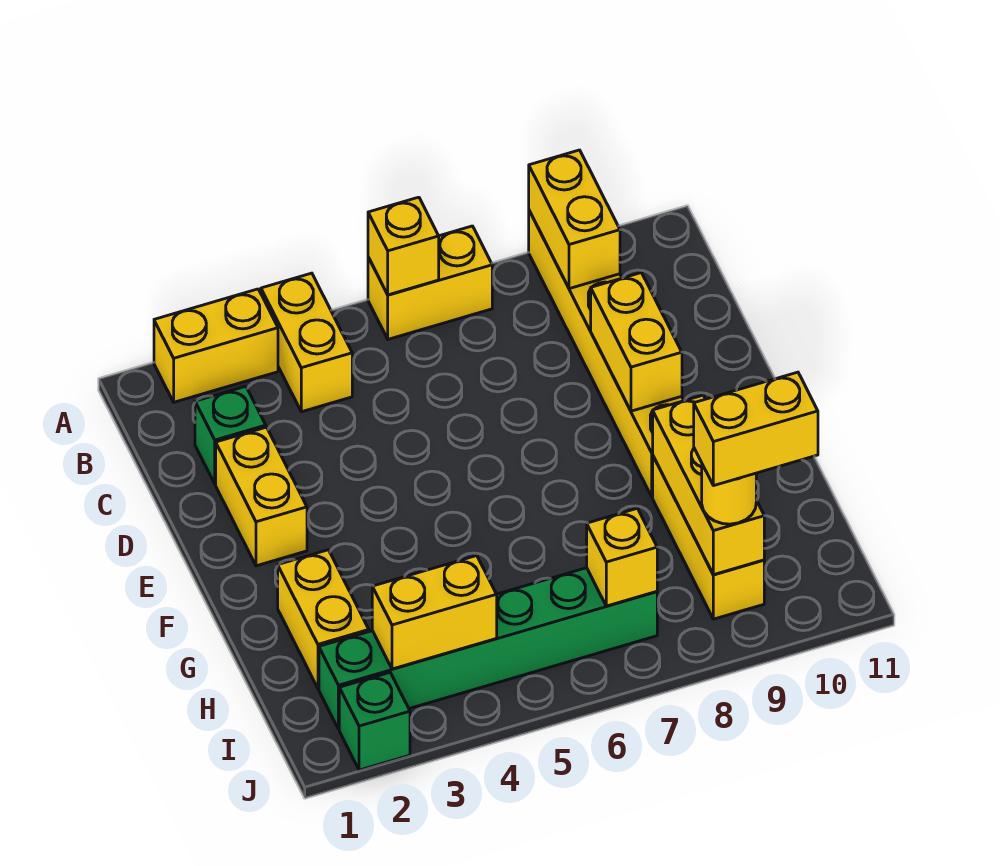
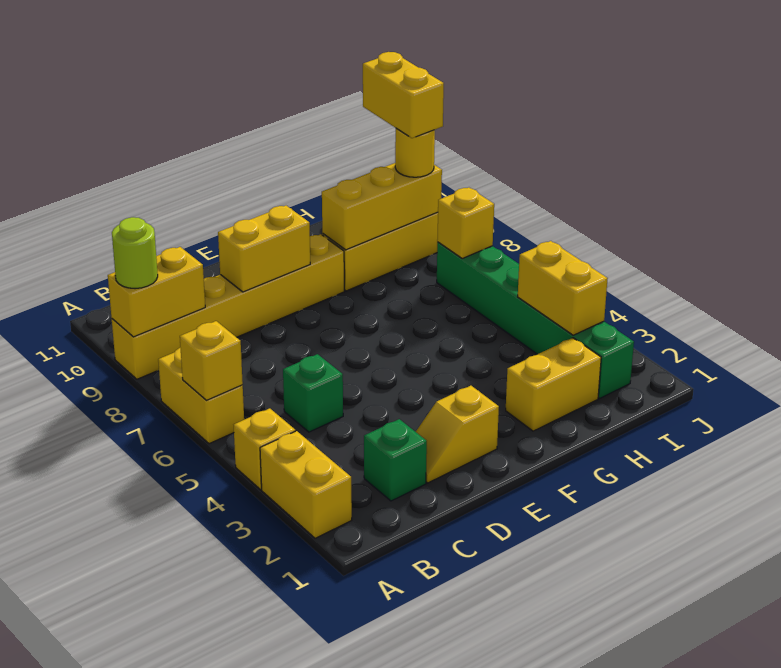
yellow 1x2 brick [261,273,352,412] -> yellow 1x1 brick [234,408,295,490]
none -> lime 1x1 round brick [112,217,158,289]
yellow 1x2 brick [216,427,307,566] -> yellow 1x2 slope [416,386,499,483]
green 1x1 brick [339,673,410,770] -> green 1x1 brick moved to [283,354,343,432]

